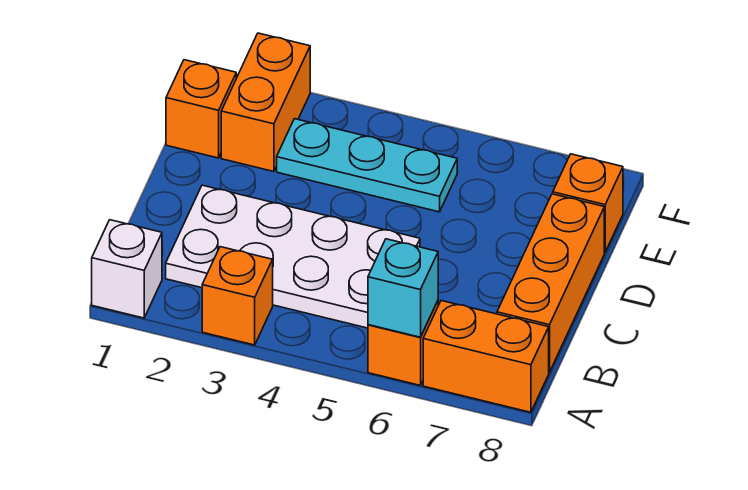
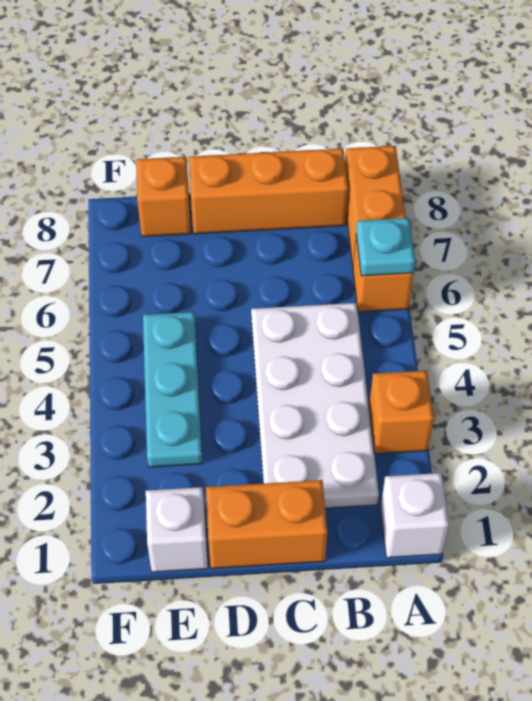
cyan 1x1 brick [368,239,438,337] -> cyan 1x1 plate [356,218,415,276]
orange 1x1 brick [166,60,236,158] -> white 1x1 brick [146,487,208,572]
orange 1x2 brick [221,33,310,172] -> orange 1x2 brick moved to [206,480,327,568]

